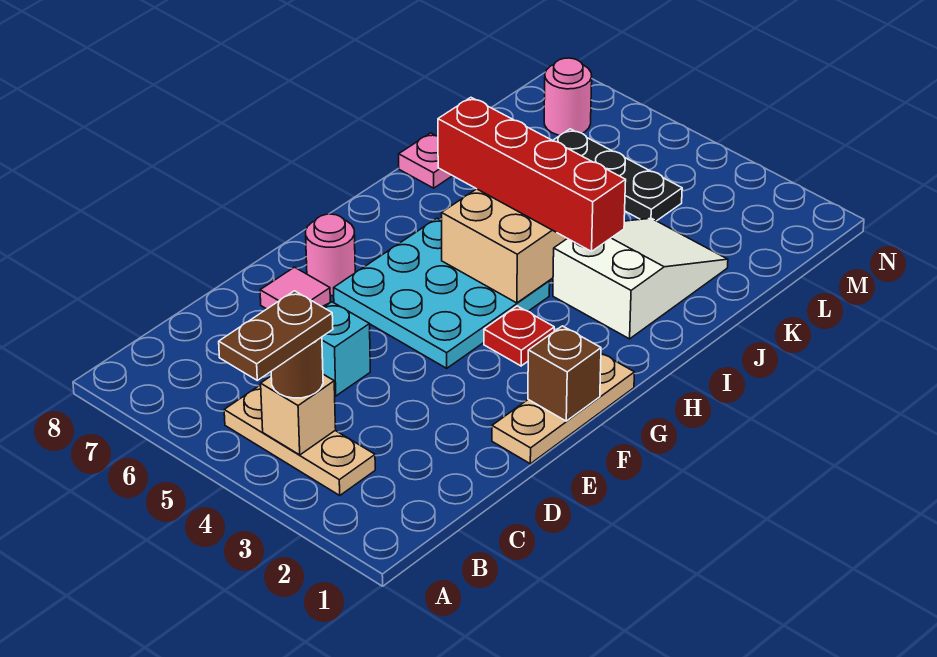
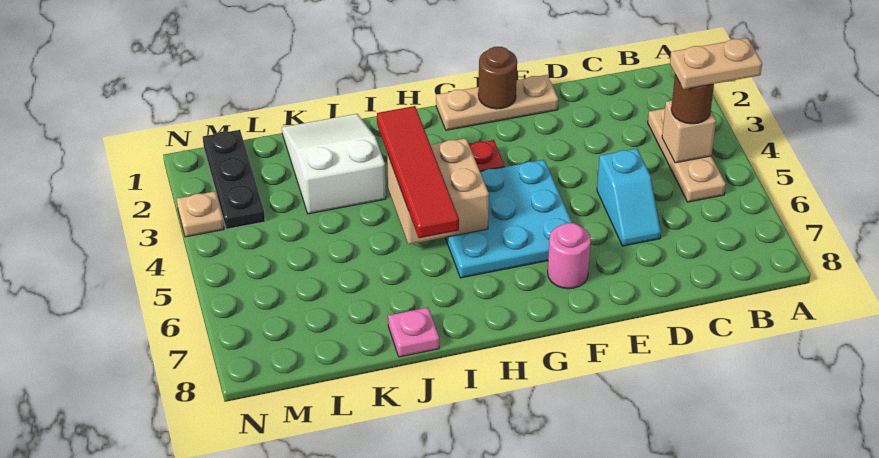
brown 1x2 plate [219,291,333,380] -> tan 1x2 plate [670,38,762,89]
pink 1x1 tile [260,267,330,309] -> none
brown 1x1 brick [528,326,601,421] -> brown 1x1 round brick [478,47,517,109]
white 2x3 slope [553,218,728,339] -> white 2x3 slope turned to [282,114,386,214]
red 1x4 brick [438,98,626,251] -> red 1x4 tile [377,106,459,238]
black 1x3 plate [553,129,682,221] -> black 1x3 plate moved to [203,130,265,229]
pink 1x1 round brick [544,58,592,135] -> none
none -> tan 1x1 plate [177,191,224,237]

